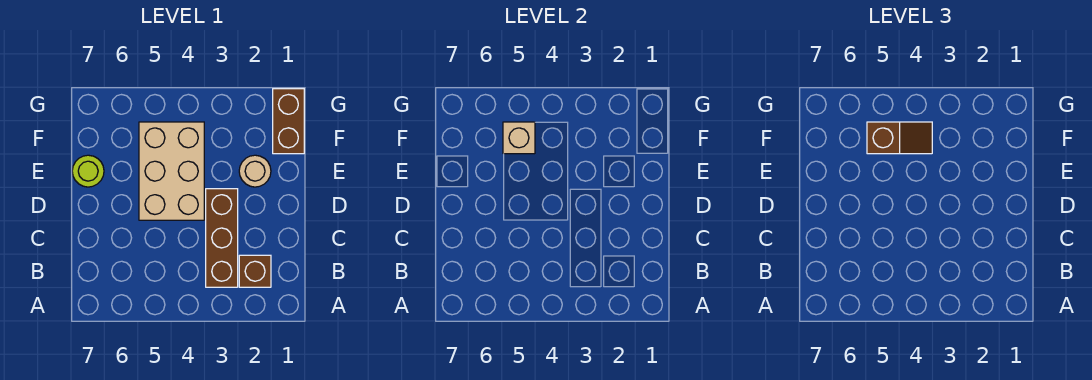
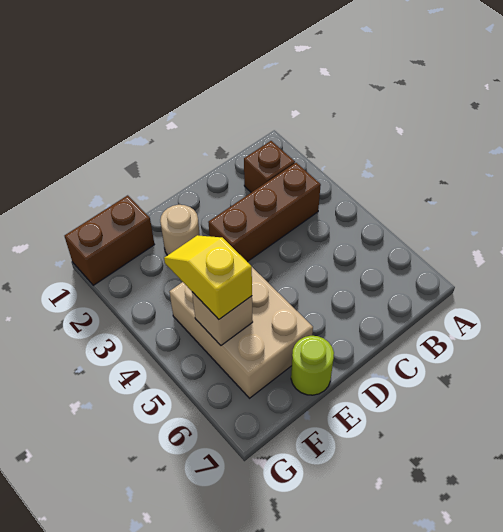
tan 2x3 brick [139,122,204,220] -> tan 2x3 brick turned to [169,267,313,398]
brown 1x2 slope [867,122,932,154] -> yellow 1x2 slope [164,235,252,319]

